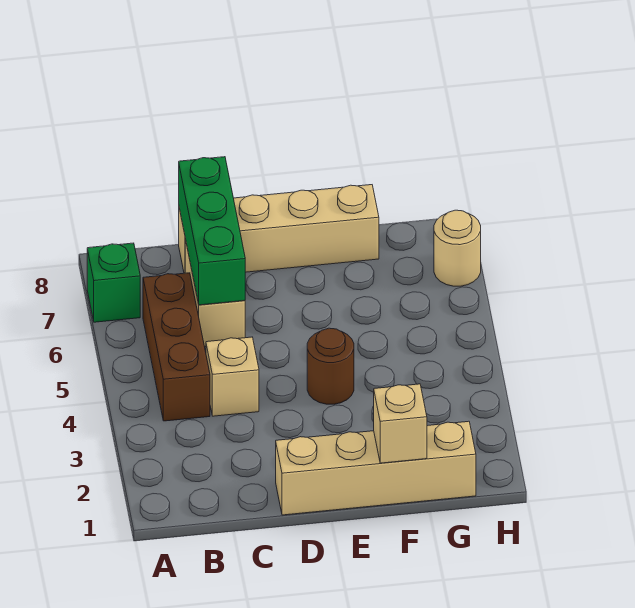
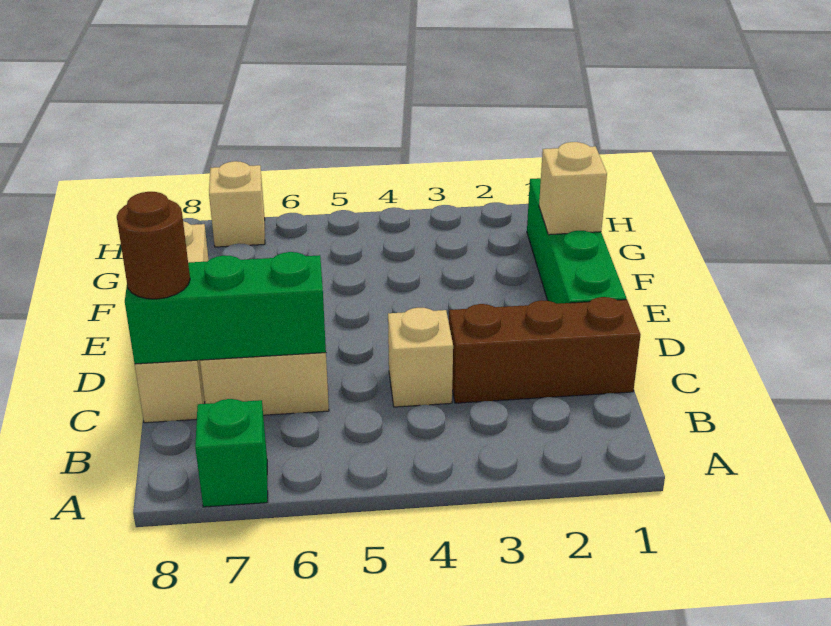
brown 1x3 brick [143,273,210,421] -> brown 1x3 brick moved to [449,297,641,403]
tan 1x4 brick [276,421,476,515] -> green 1x4 brick [527,178,626,304]
brown 1x1 round brick [307,328,354,404] -> brown 1x1 round brick moved to [117,192,190,299]
tan 1x1 round brick [434,210,481,286] -> tan 1x1 brick [209,161,265,247]

